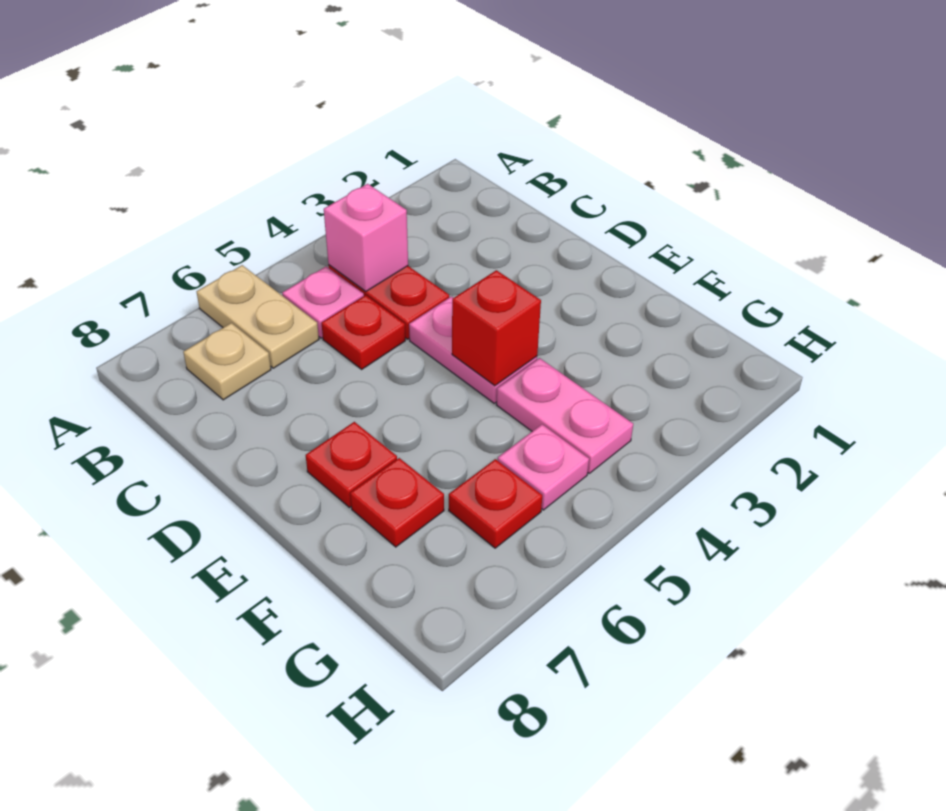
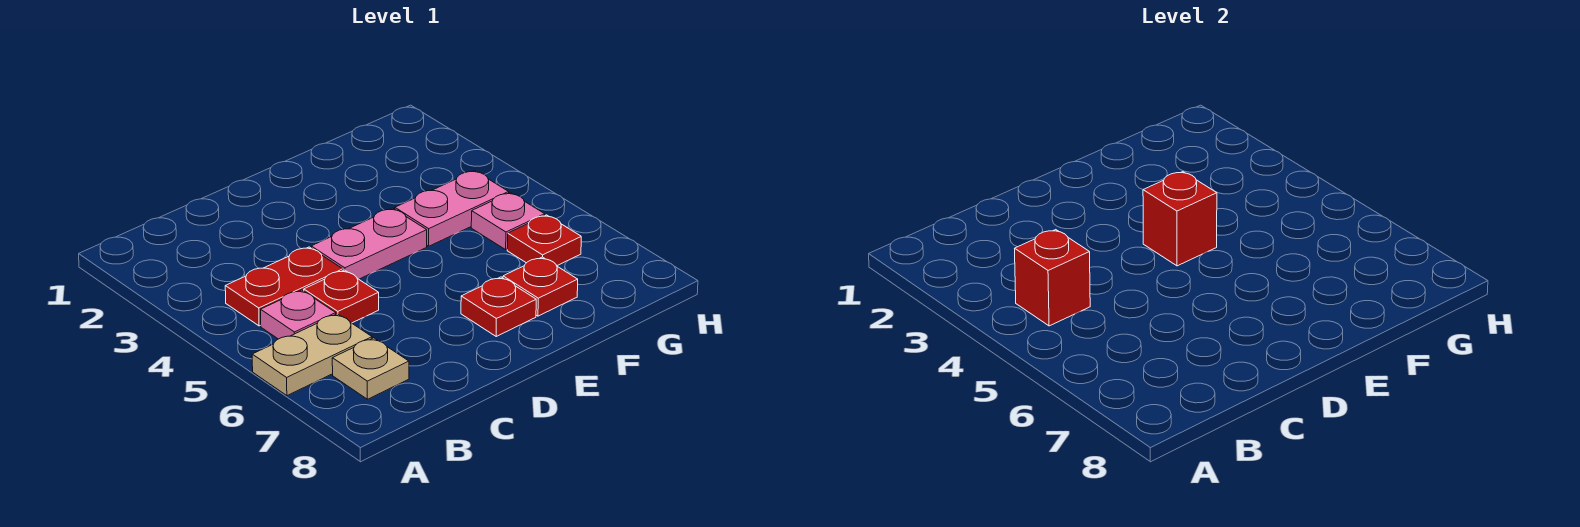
pink 1x1 brick [324,184,408,291] -> red 1x1 brick [1015,230,1090,326]

